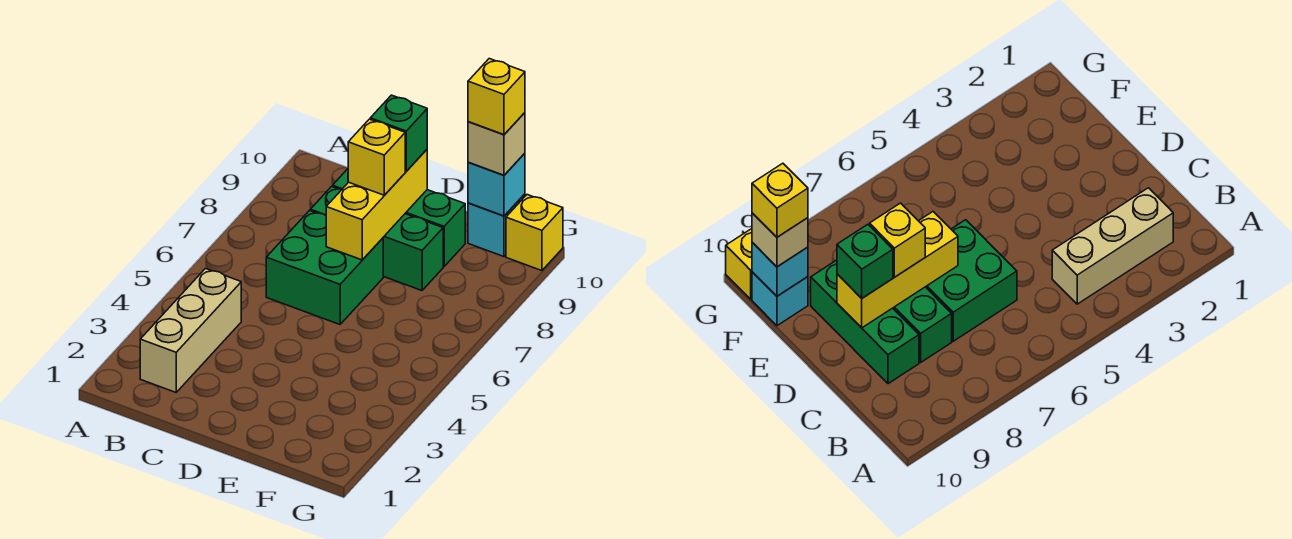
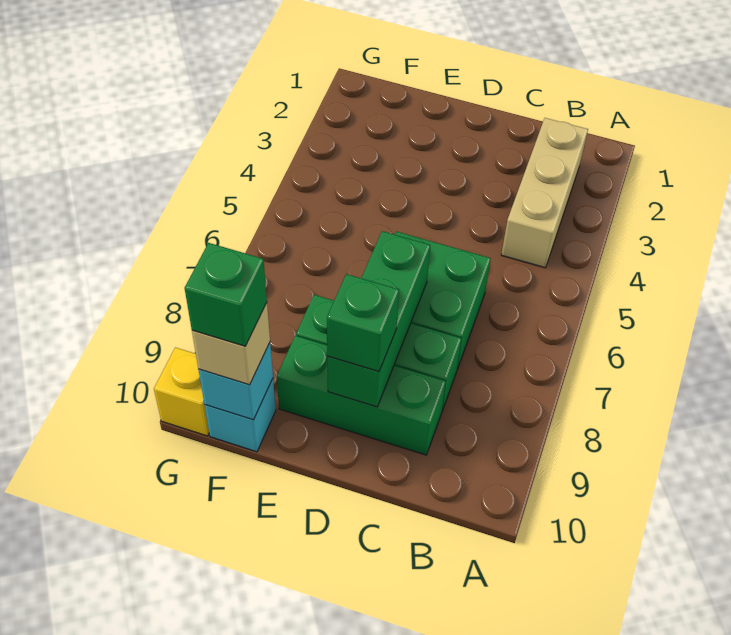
yellow 1x3 brick [326,150,427,260] -> green 1x3 brick [327,231,430,407]
yellow 1x1 brick [348,119,405,195] -> none
yellow 1x1 brick [468,59,525,135] -> green 1x1 brick [185,243,267,346]

